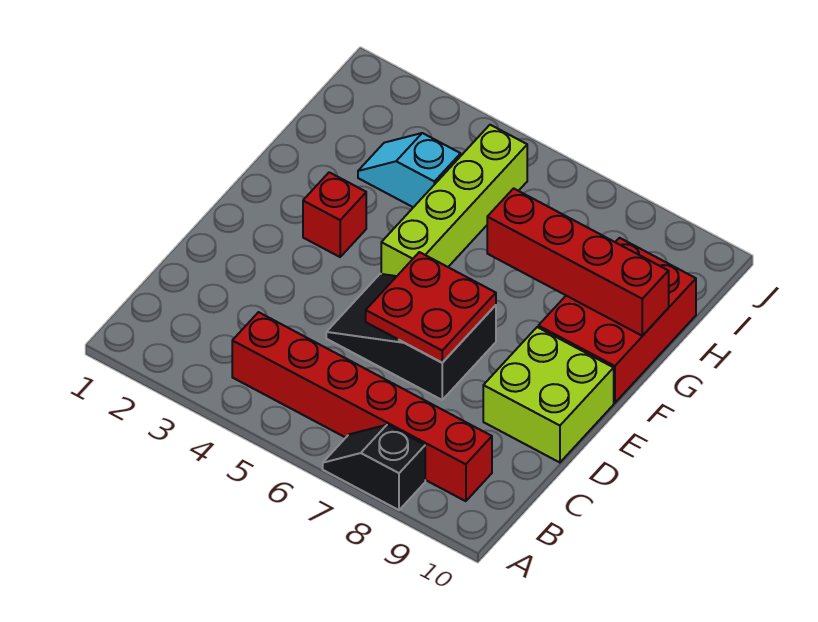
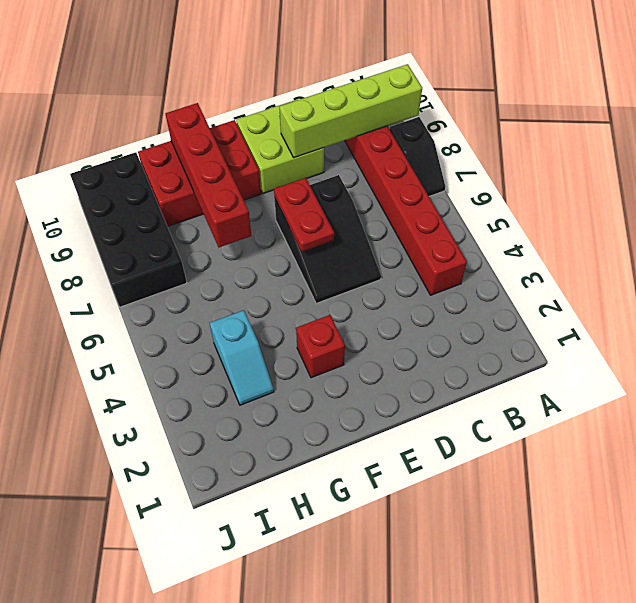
red 2x2 plate [366,252,496,363] -> red 1x2 plate [274,178,334,252]
lime 1x4 brick [381,125,527,276] -> lime 1x4 brick moved to [279,64,422,158]
none -> black 2x4 brick [70,152,187,307]

